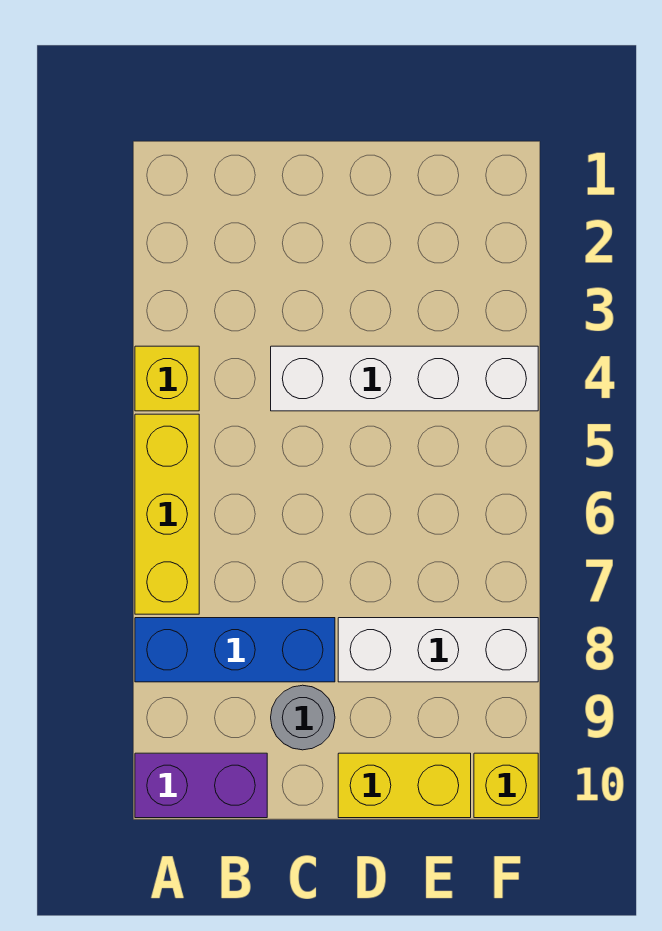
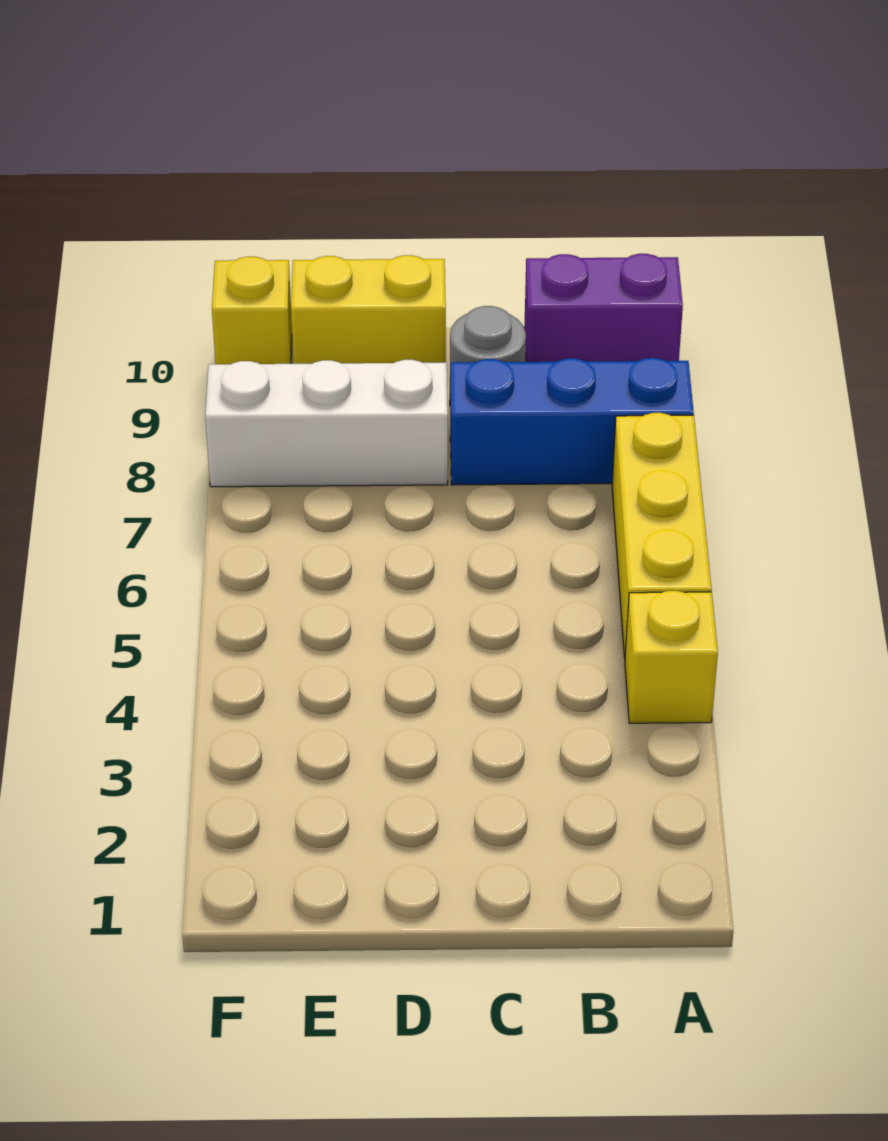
white 1x4 brick [271,346,538,411] -> none

